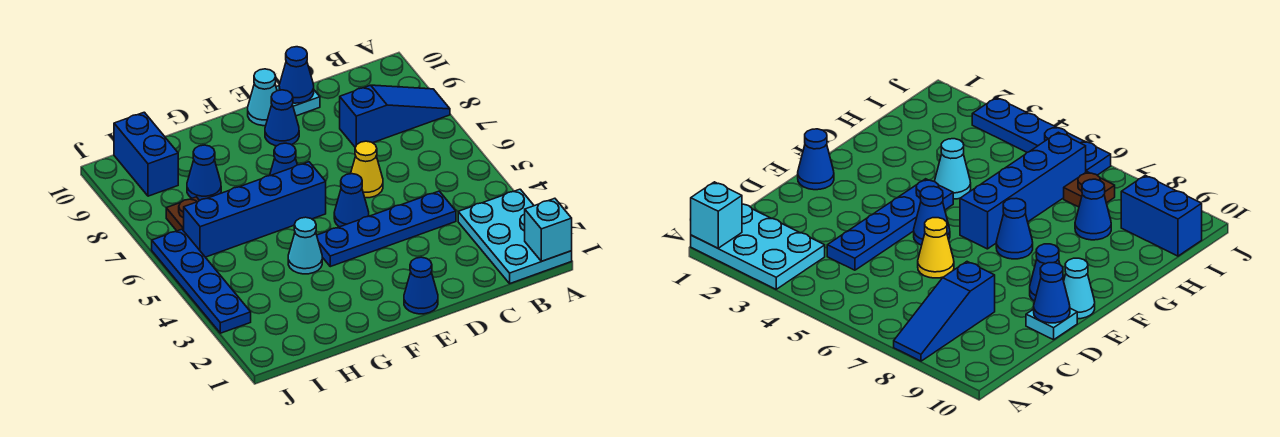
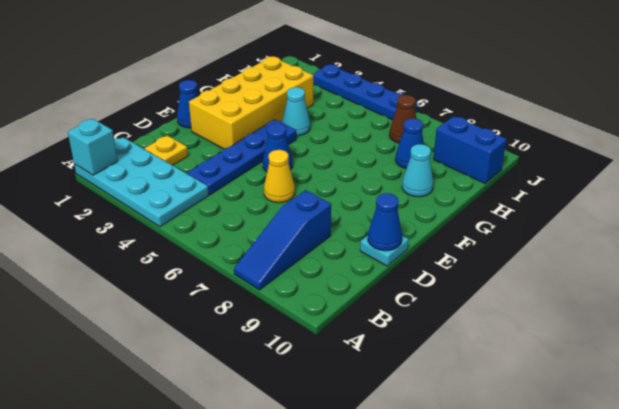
cyan 2x3 plate [458,189,572,283] -> cyan 2x4 plate [74,137,209,227]
none -> yellow 1x1 plate [145,136,188,165]
none -> yellow 2x4 brick [189,56,313,149]
blue 1x1 cone [265,90,299,146] -> none
cyan 1x1 cone [248,69,277,126] -> cyan 1x1 cone moved to [402,144,433,197]
blue 1x4 brick [184,162,326,257] -> none
blue 1x1 cone [270,143,297,176] -> none
brown 1x1 plate [166,197,200,231] -> brown 1x1 cone [389,95,416,143]

